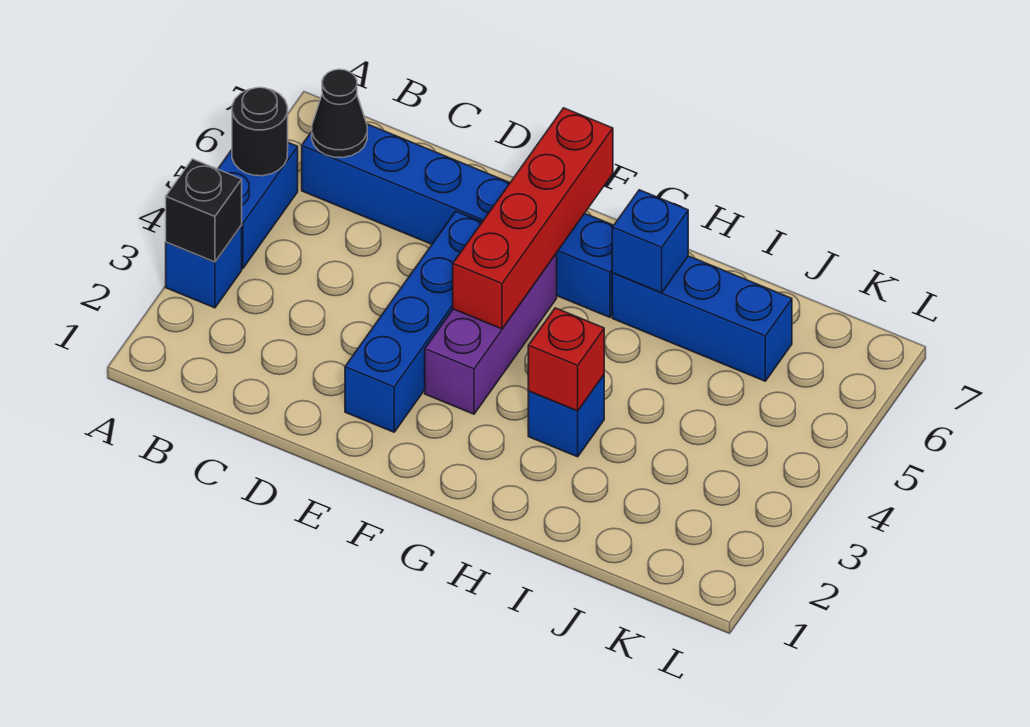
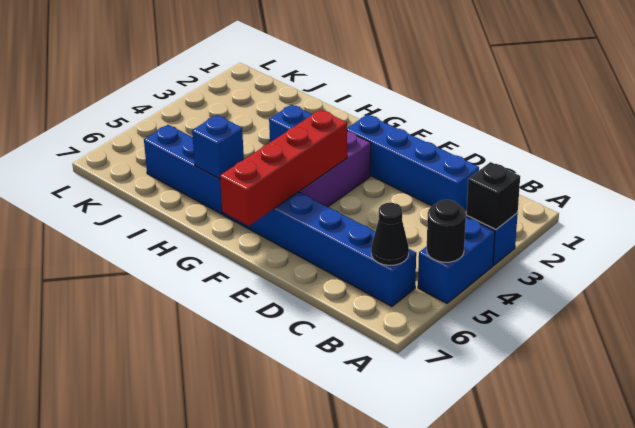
blue 1x4 brick [345,212,482,432] -> blue 1x4 brick turned to [347,115,479,211]
red 1x1 brick [528,308,604,411] -> none

